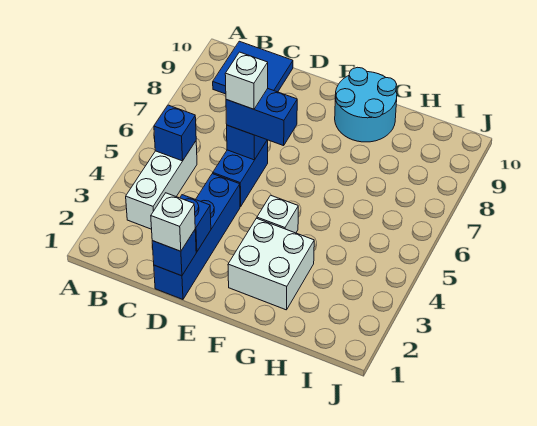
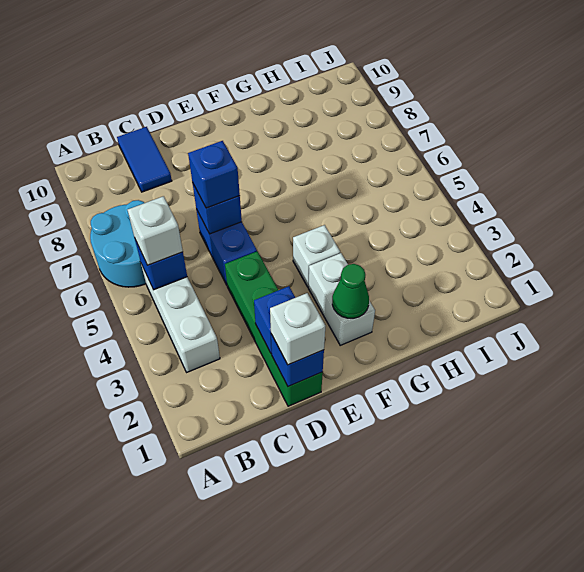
blue 2x2 tile [213,41,293,94] -> blue 1x2 tile [117,127,172,192]
blue 1x4 brick [154,174,240,299] -> green 1x4 brick [225,251,323,406]
blue 1x2 brick [226,88,297,146] -> blue 1x1 brick [188,141,240,208]
white 1x1 brick [225,52,268,109] -> white 1x1 brick moved to [128,196,183,265]
white 2x2 brick [228,218,314,310] -> white 1x2 brick [308,253,375,345]
none -> green 1x1 cone [332,264,369,318]
cyan 2x2 round brick [335,67,397,142] -> cyan 2x2 round brick moved to [90,200,146,287]

